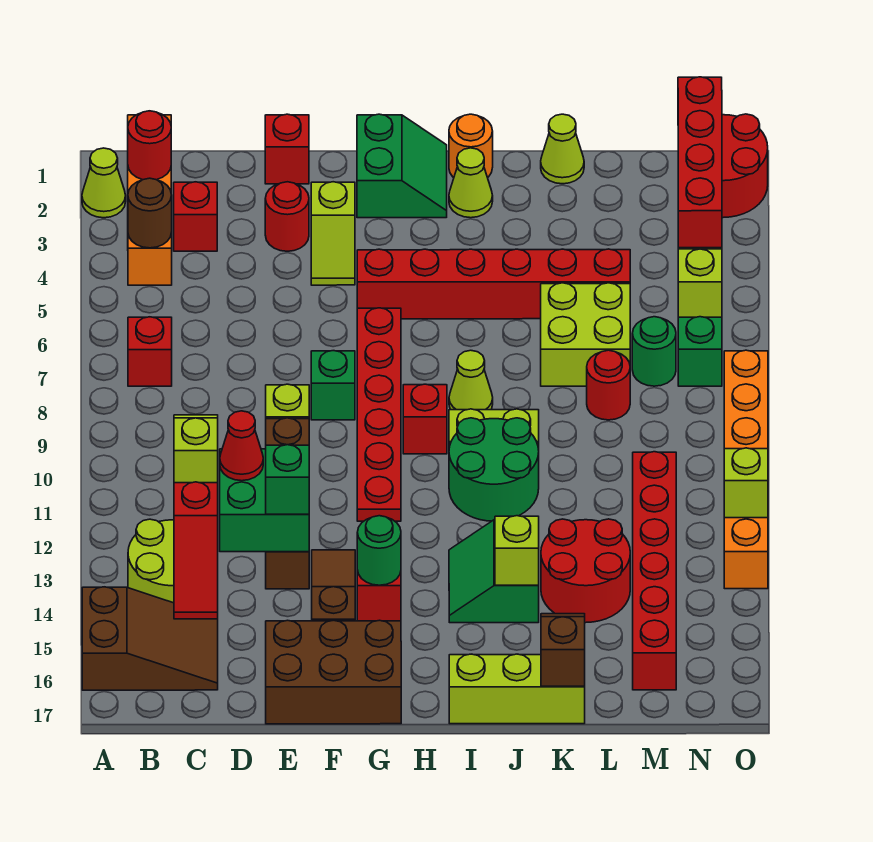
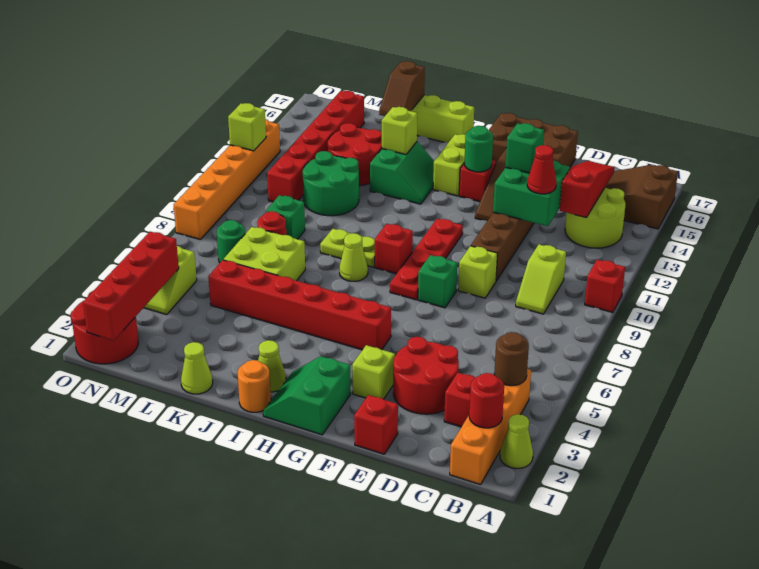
red 1x1 brick [128,317,172,386] -> red 1x1 brick moved to [585,260,625,313]
red 1x1 round brick [265,182,309,251] -> red 2x2 round brick [393,337,459,414]
red 1x6 plate [357,308,401,521] -> red 1x4 plate [390,219,463,300]
none -> lime 1x2 brick [433,134,466,196]
green 2x2 round brick [449,418,539,521] -> green 2x2 round brick moved to [303,151,359,216]
green 1x1 brick [678,317,722,386] -> green 1x1 brick moved to [266,195,305,239]

